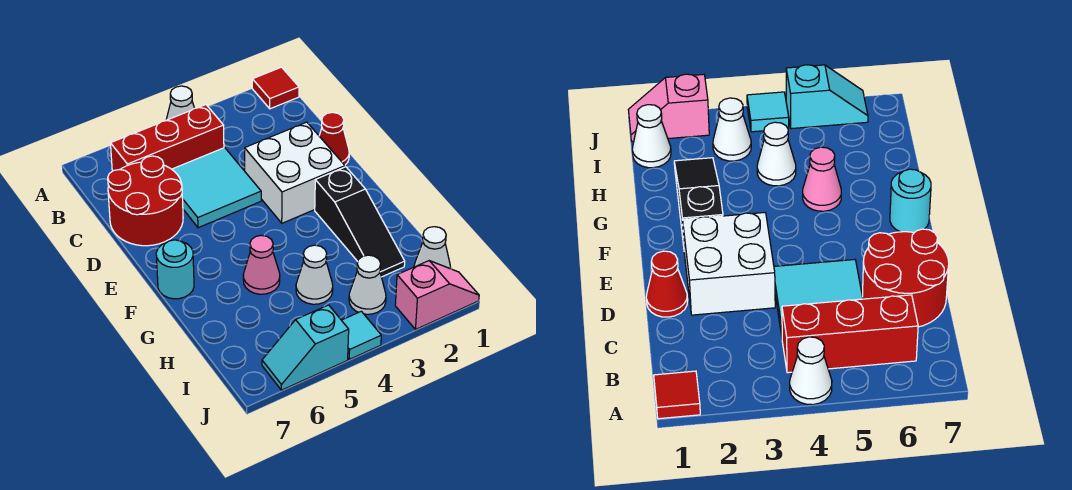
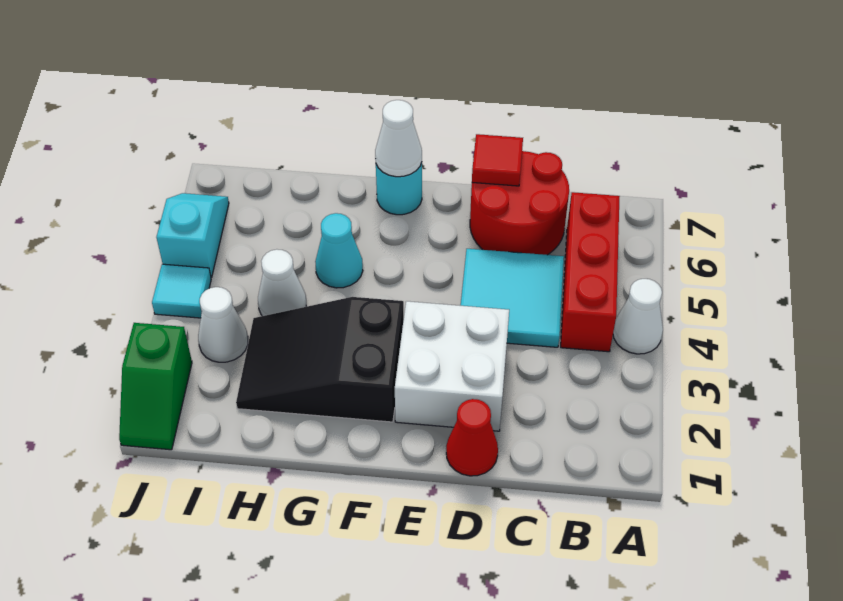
red 1x1 tile [252,67,299,109] -> red 1x1 tile moved to [472,134,523,186]
black 1x3 slope [315,167,405,277] -> black 2x3 slope [236,297,404,422]
pink 1x1 cone [243,235,280,294] -> cyan 1x1 cone [315,213,363,288]
white 1x1 cone [414,227,451,269] -> white 1x1 cone moved to [375,100,422,177]
pink 1x2 slope [395,261,479,329] -> green 1x2 slope [119,323,192,450]

